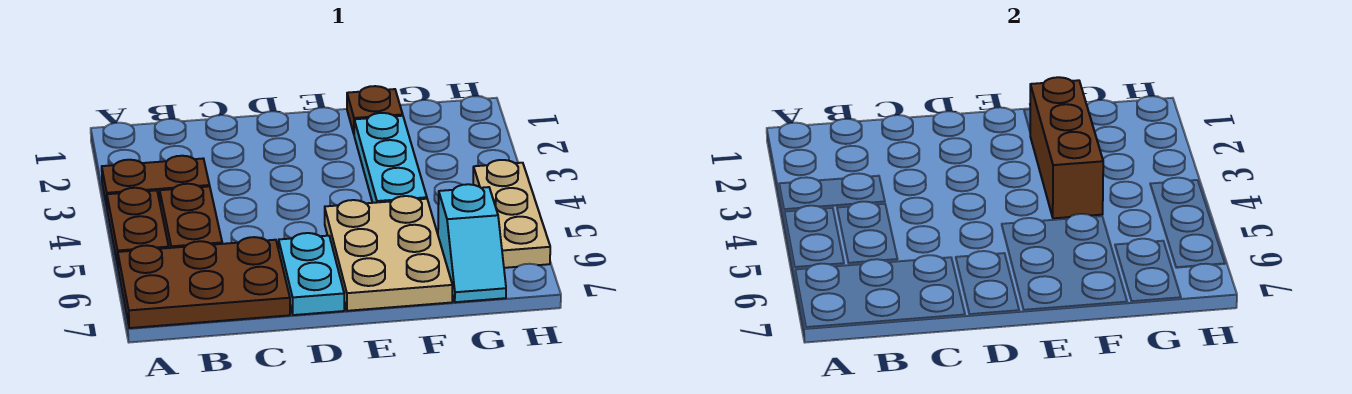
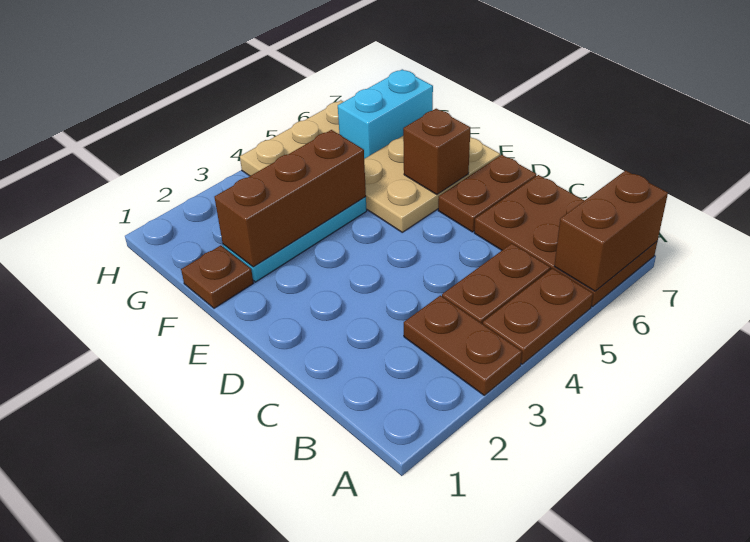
none -> brown 1x2 brick [554,171,668,291]
cyan 1x2 plate [279,233,344,315] -> brown 1x2 plate [438,155,536,232]
none -> brown 1x1 brick [403,109,470,195]
cyan 1x2 slope [438,184,506,302] -> cyan 1x2 brick [338,69,433,159]

